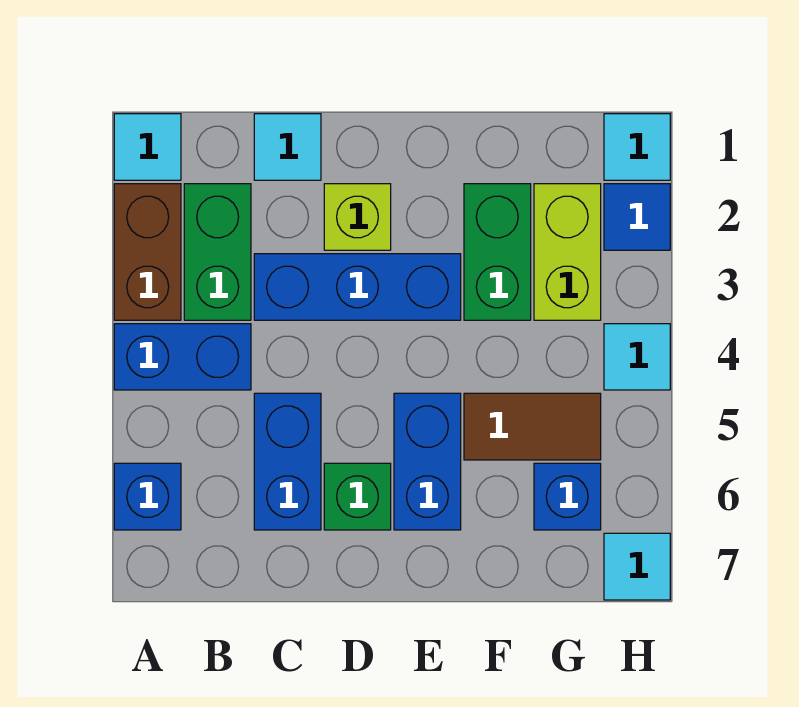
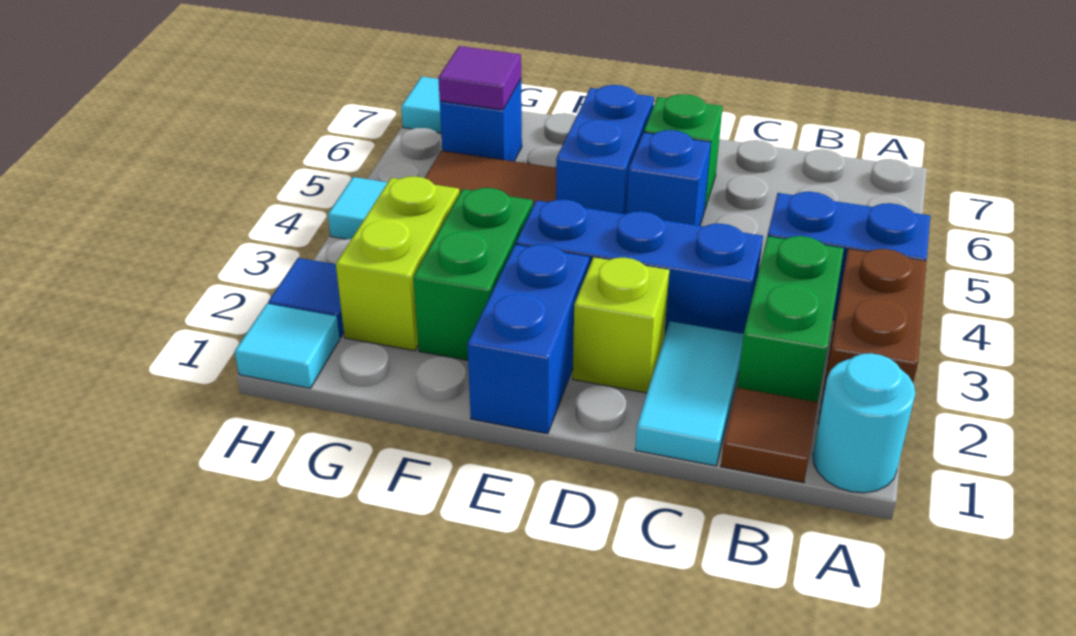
cyan 1x1 tile [114,114,181,180] -> cyan 1x1 round brick [813,353,915,493]
blue 1x1 brick [114,463,181,530] -> blue 1x1 brick moved to [626,130,711,226]
none -> brown 1x1 tile [721,388,818,483]
cyan 1x1 tile [254,114,321,180] -> cyan 1x2 tile [635,321,744,466]
blue 1x2 brick [254,393,321,530] -> blue 1x2 brick moved to [467,245,589,434]
none -> purple 1x1 tile [438,46,521,110]

